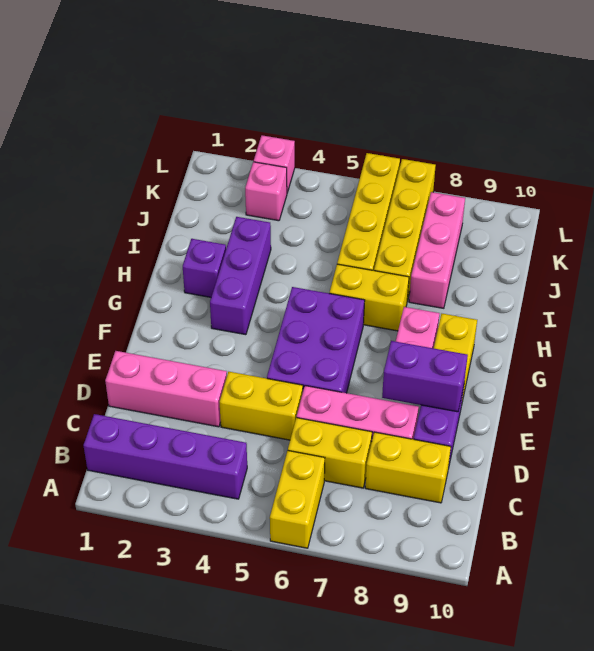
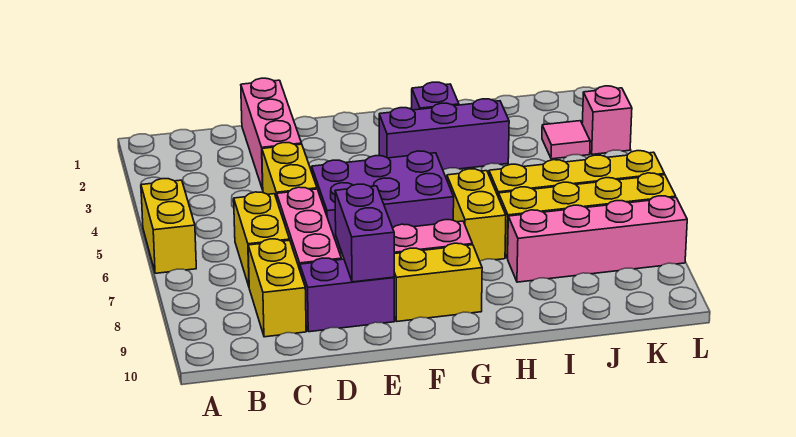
yellow 1x2 brick [270,451,325,548] -> yellow 1x2 brick turned to [141,179,196,273]
purple 1x4 brick [83,414,247,499] -> none
pink 1x3 brick [409,192,465,308] -> pink 1x4 brick [508,196,687,282]
pink 1x1 brick [245,162,287,221] -> pink 1x1 tile [542,121,590,159]

